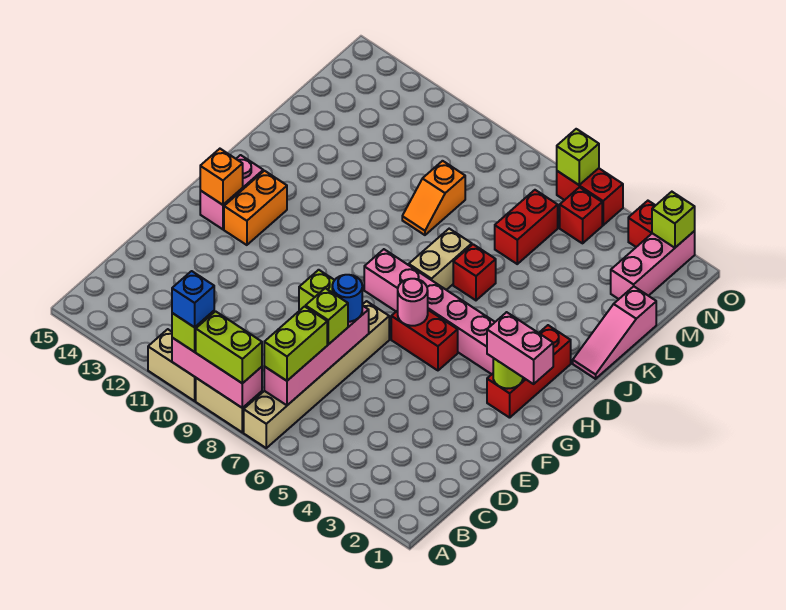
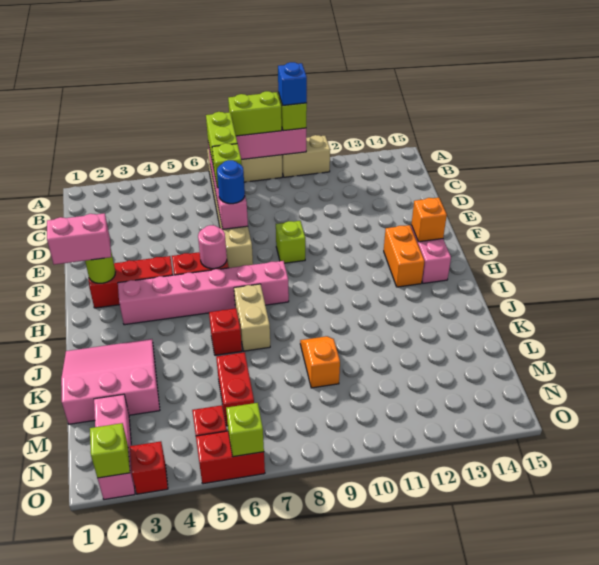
red 1x3 brick [487,325,571,418] -> red 1x3 brick turned to [89,256,173,308]
pink 1x3 slope [573,286,656,379] -> pink 3x3 slope [61,339,160,424]

